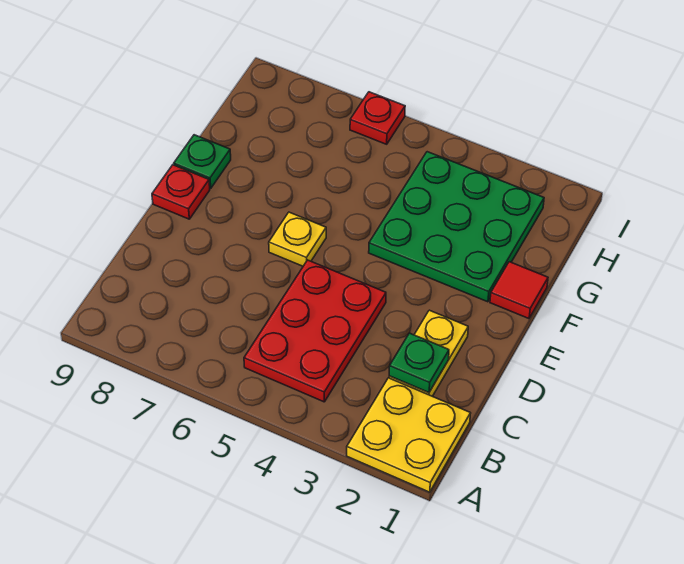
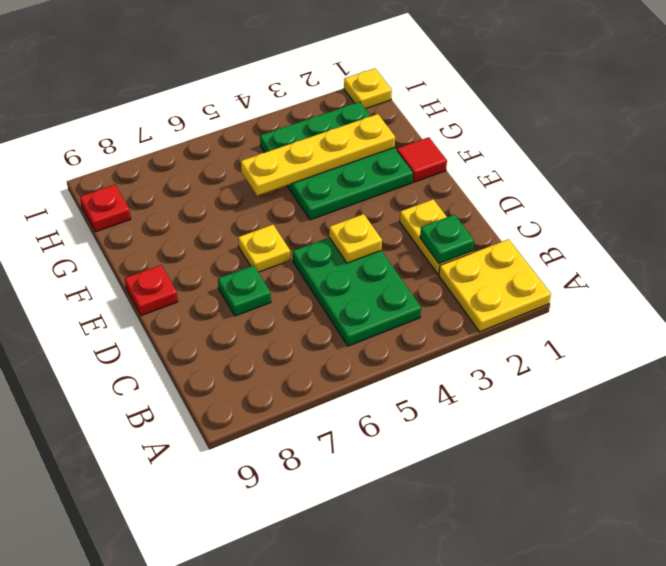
red 2x3 plate [244,260,386,402] -> green 2x3 plate [293,238,421,346]
none -> yellow 1x1 plate [329,214,382,263]
green 1x1 plate [174,135,231,188] -> green 1x1 plate moved to [218,265,271,316]
none -> yellow 1x4 plate [241,114,395,196]
none -> yellow 1x1 plate [344,68,392,109]
red 1x1 plate [350,92,405,144] -> red 1x1 plate moved to [80,185,131,232]

